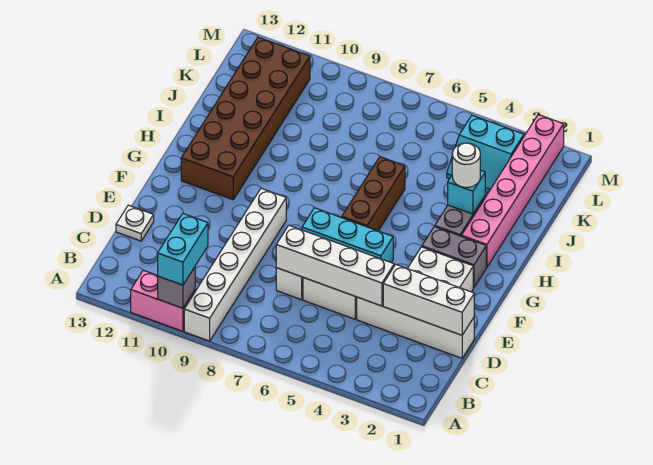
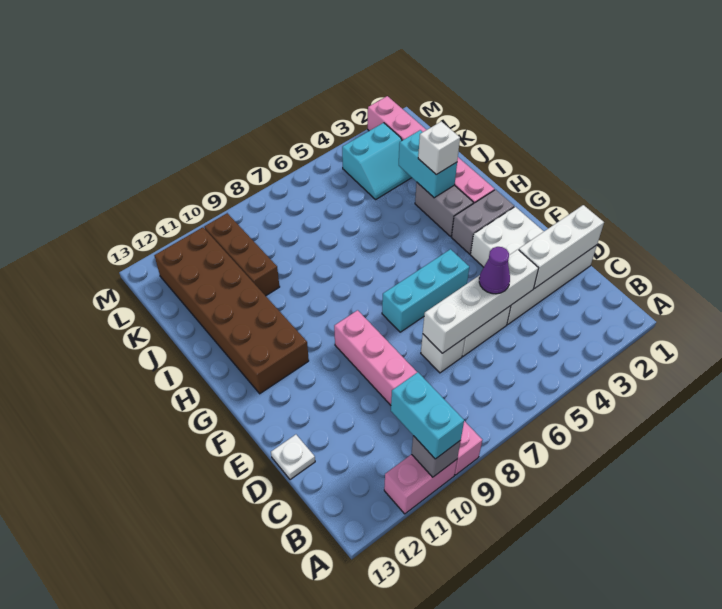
white 1x6 brick [184,188,286,341] -> pink 1x6 brick [334,310,482,475]
none -> purple 1x1 cone [479,247,510,294]
brown 1x3 brick [342,157,405,231] -> brown 1x3 brick moved to [204,213,280,296]
cyan 1x1 brick [448,170,485,214] -> cyan 1x2 brick [399,130,457,198]
white 1x1 round brick [452,143,480,187] -> white 1x1 brick [418,121,460,175]

